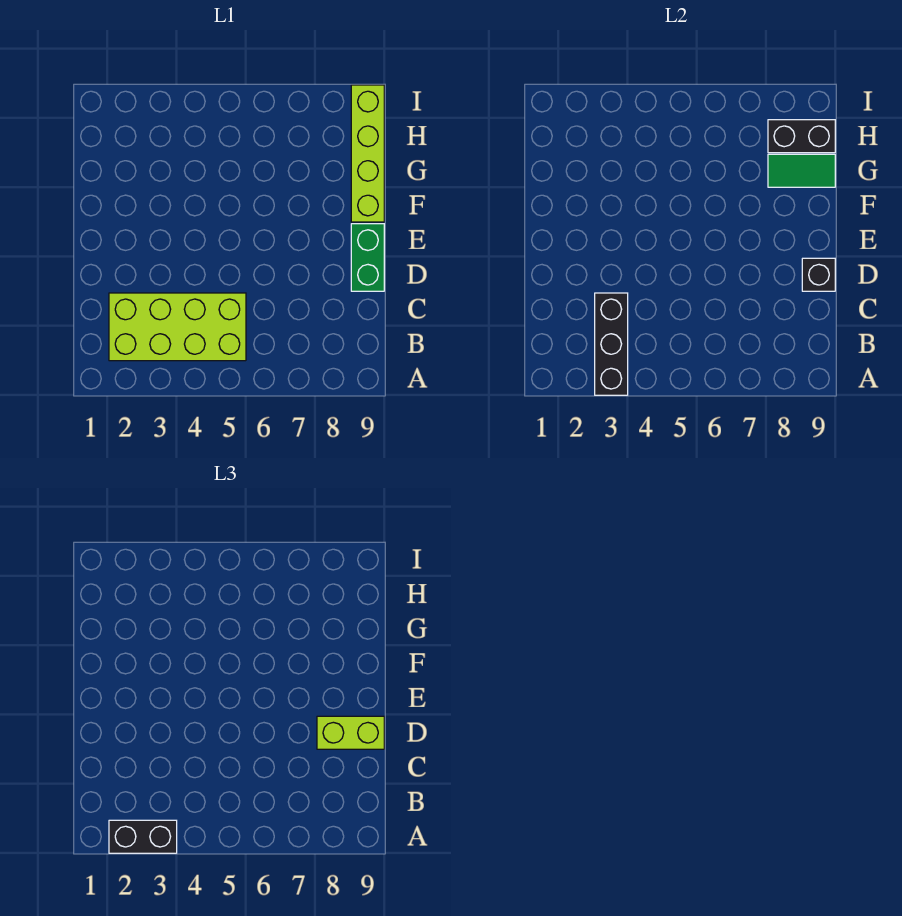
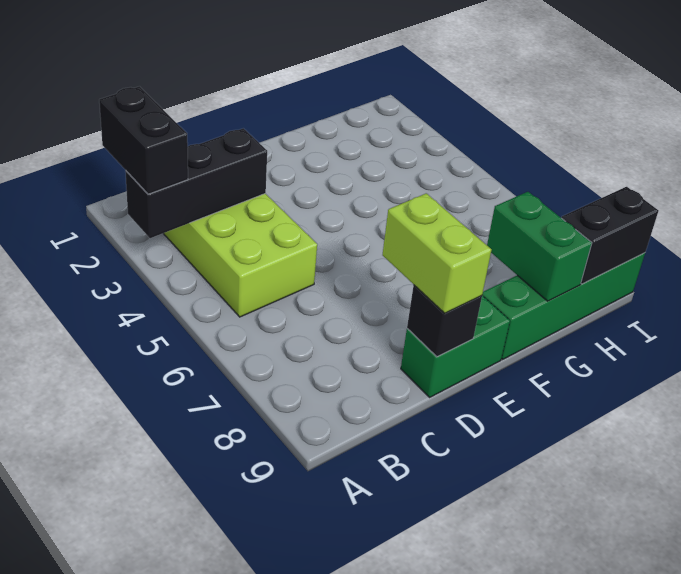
lime 1x4 brick [351,85,384,222] -> green 1x4 brick [482,253,645,359]
green 1x2 tile [768,154,835,187] -> green 1x2 brick [487,192,592,301]
black 1x2 brick [768,120,835,153] -> black 1x2 brick turned to [562,187,658,284]

